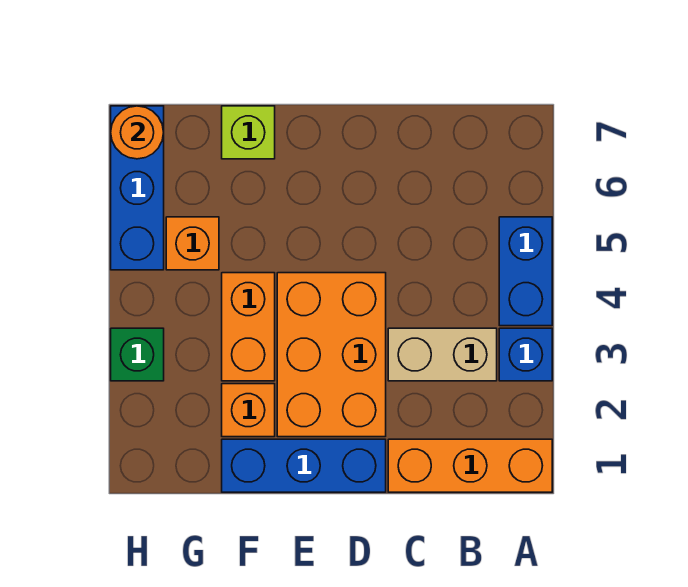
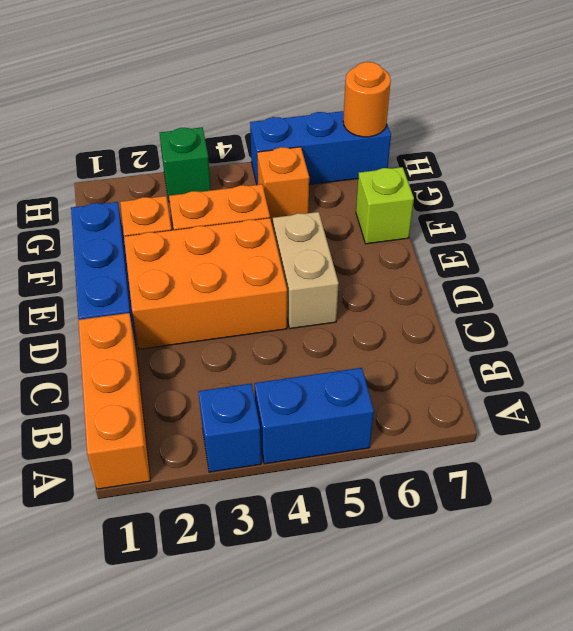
tan 1x2 brick [388,328,497,381] -> tan 1x2 brick moved to [273,212,339,329]

